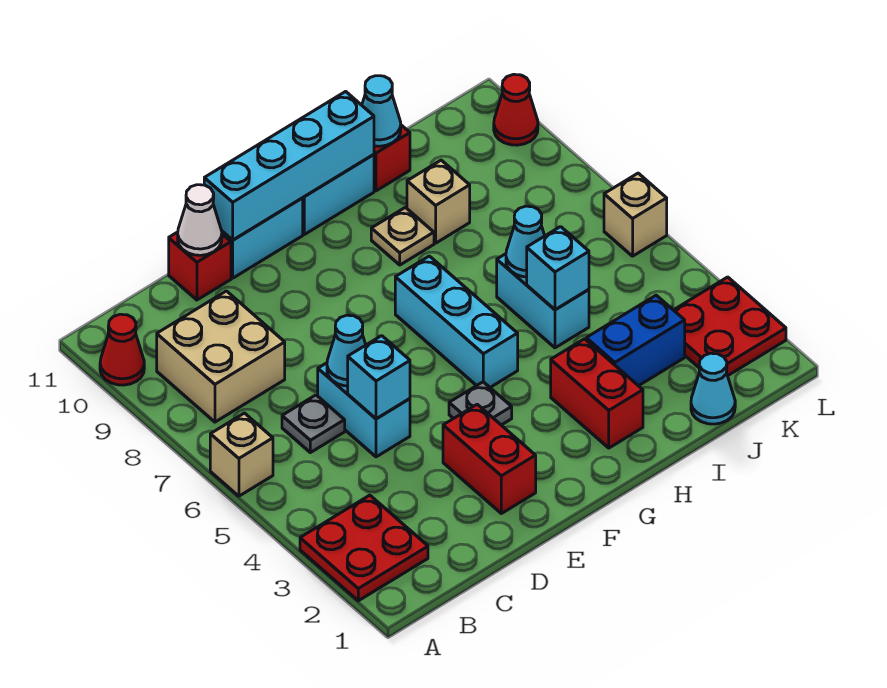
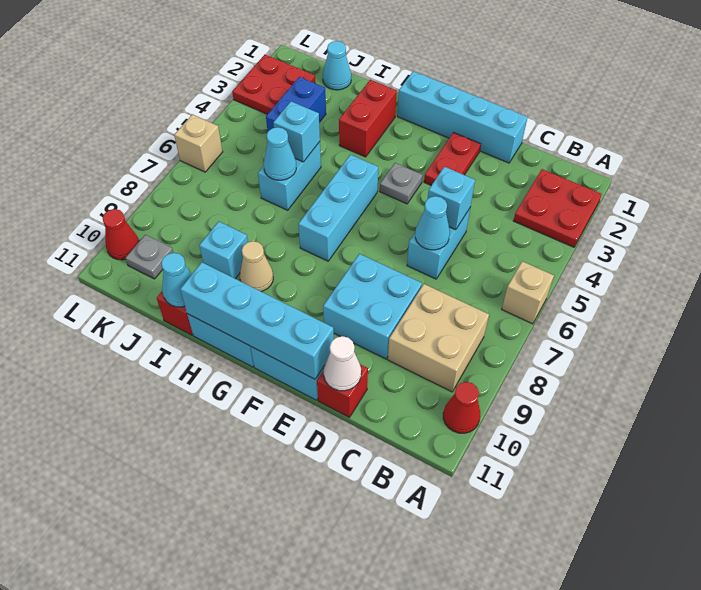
grey 1x1 plate [282,395,345,453] -> grey 1x1 plate moved to [125,235,173,279]
none -> cyan 1x4 brick [397,71,528,163]
none -> cyan 2x2 brick [323,254,422,359]
red 1x2 brick [443,404,536,514] -> red 1x2 plate [424,133,481,185]
tan 1x1 plate [371,207,434,265] -> tan 1x1 cone [240,241,273,292]
blue 1x2 brick [586,295,685,386] -> blue 1x2 brick turned to [266,77,326,131]
tan 1x1 brick [407,160,470,243] -> cyan 1x1 brick [199,221,248,279]

